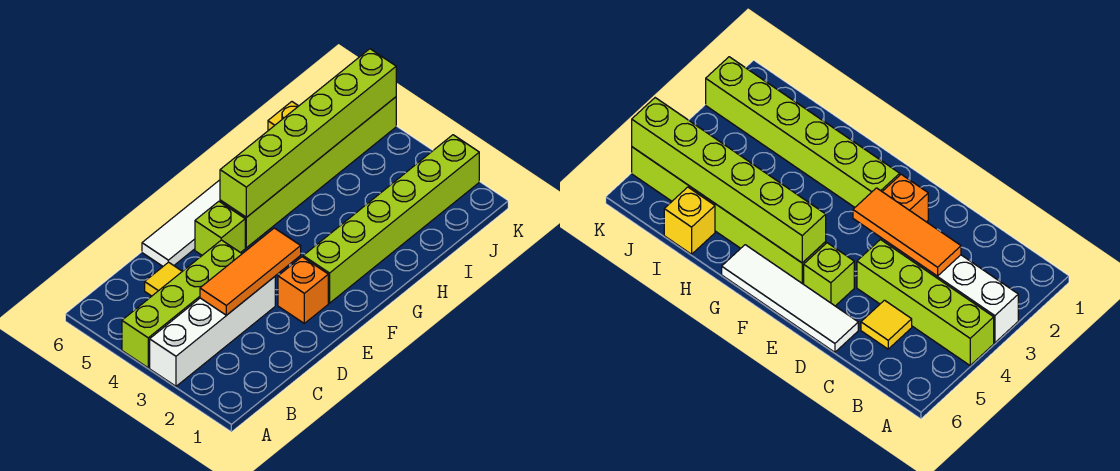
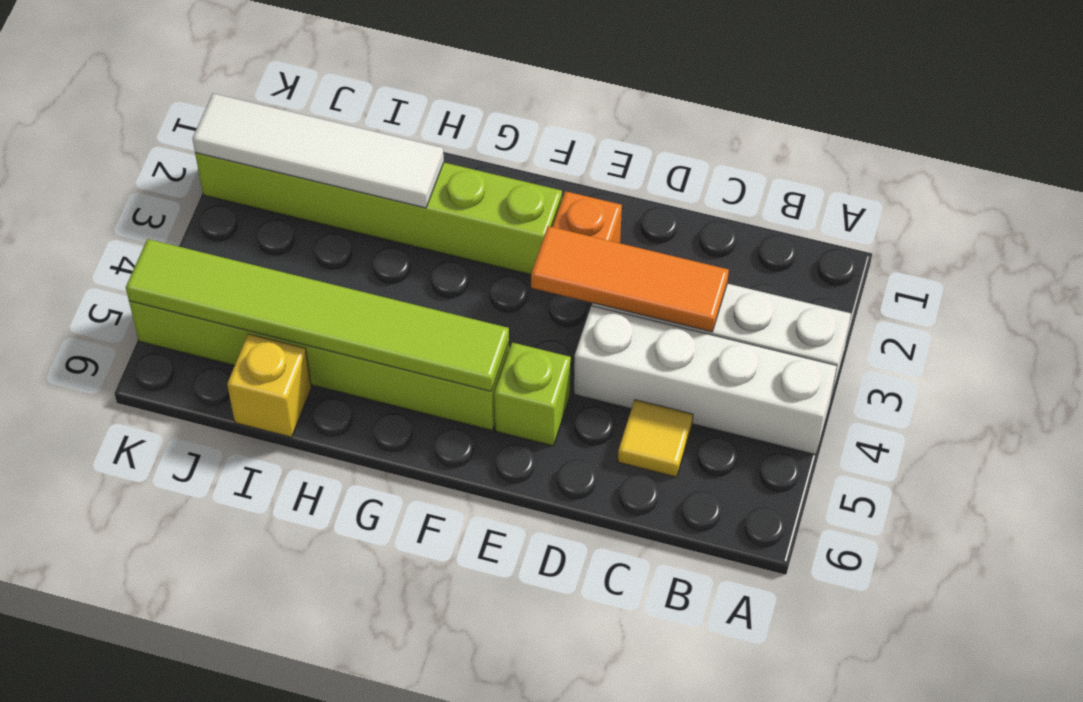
lime 1x4 brick [122,240,242,368] -> white 1x4 brick [574,306,837,455]
white 1x4 tile [142,180,220,266] -> white 1x4 tile moved to [192,94,444,208]
lime 1x6 brick [220,49,396,217] -> lime 1x6 tile [126,239,509,391]

